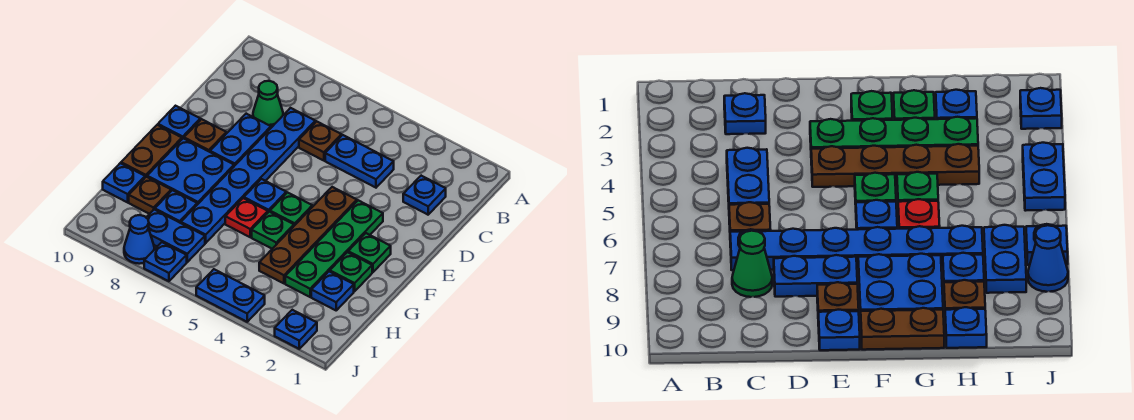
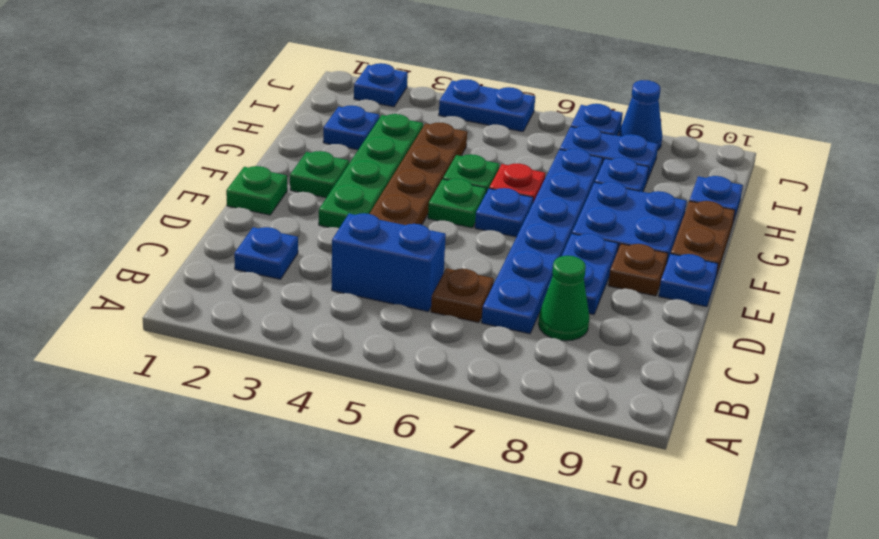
blue 1x2 plate [325,135,394,188] -> blue 1x2 brick [332,213,446,312]
green 1x1 plate [330,252,372,291] -> green 1x1 plate moved to [226,166,287,215]
brown 1x1 plate [129,177,171,214] -> none

